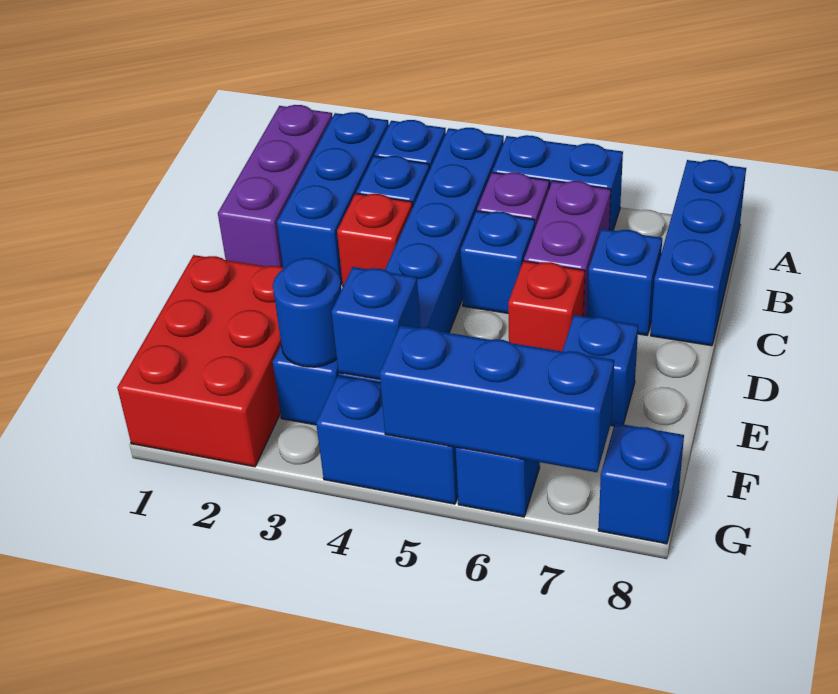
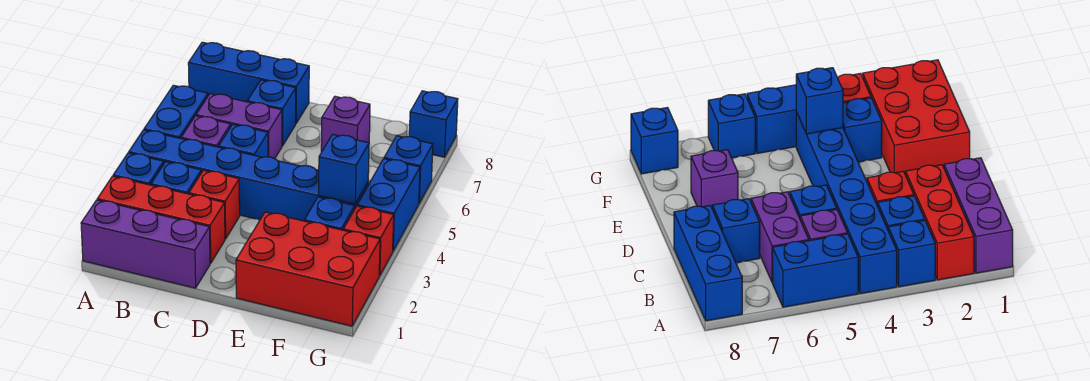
blue 1x3 brick [277,112,389,284] -> red 1x3 brick [97,176,225,263]
red 1x1 brick [508,261,585,351] -> red 1x1 brick moved to [343,206,394,276]
blue 1x1 brick [563,315,638,426] -> purple 1x1 brick [321,96,370,152]
blue 1x1 round brick [273,258,341,367] -> none
blue 1x3 brick [380,325,614,472] -> none

